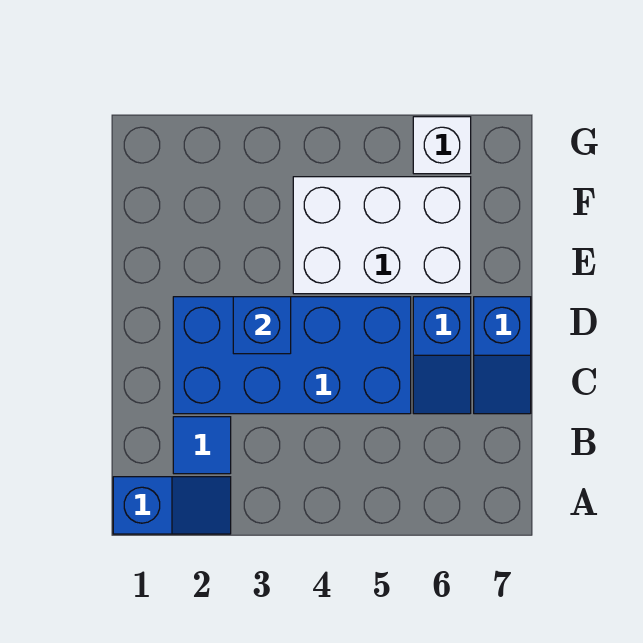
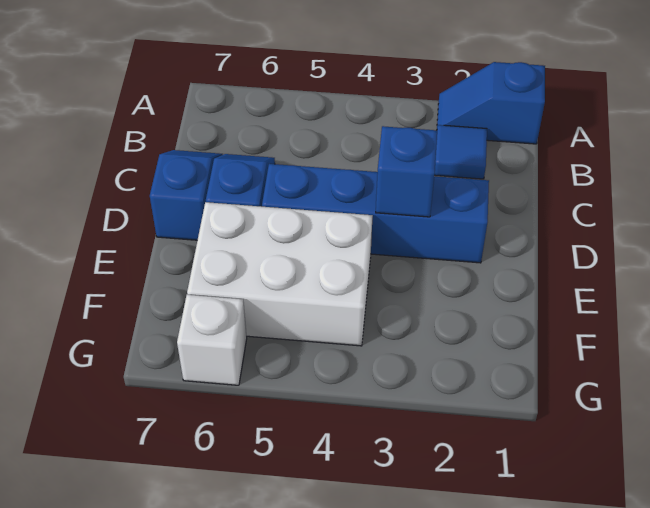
blue 2x4 brick [173,297,411,414] -> blue 1x4 brick [262,164,489,263]

